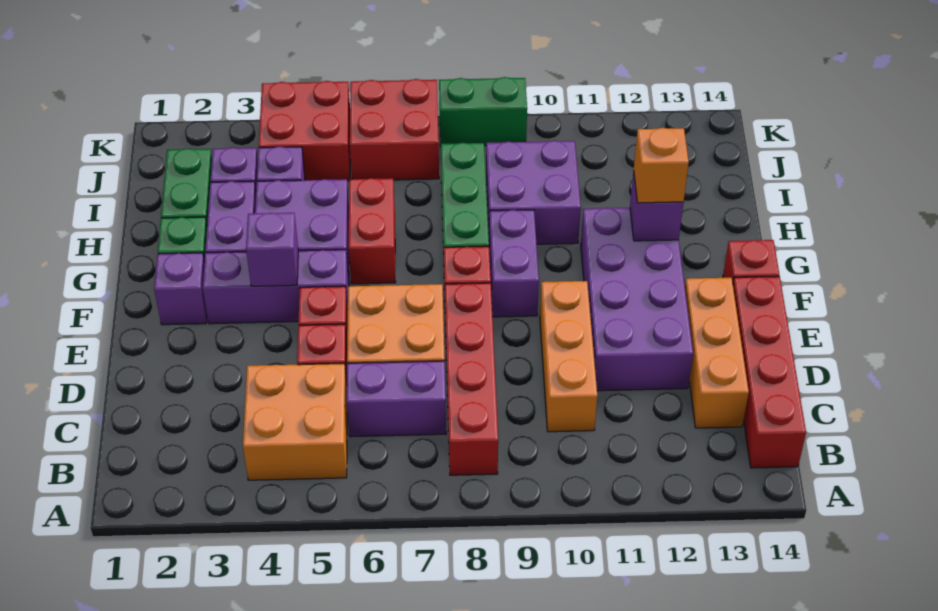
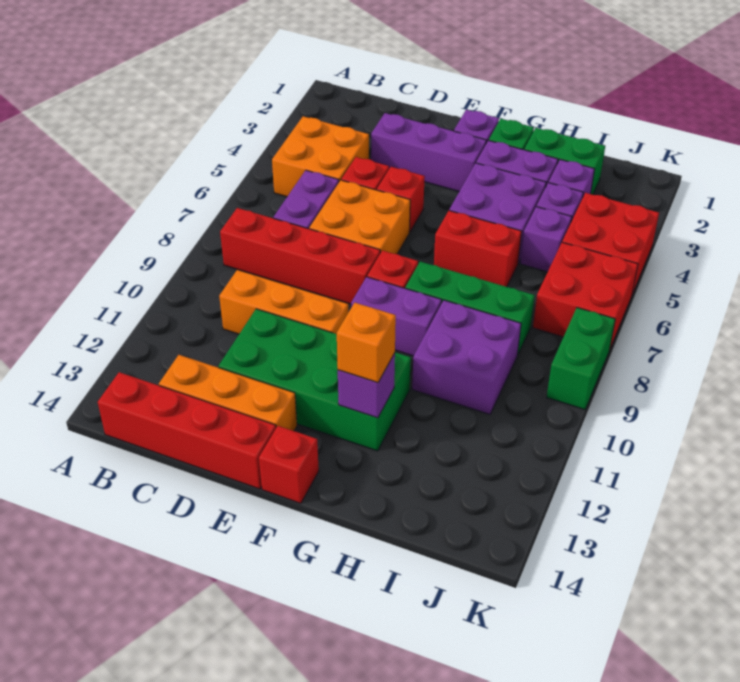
purple 2x4 brick [581,208,693,391] -> green 2x4 brick [218,309,411,451]
purple 1x3 brick [203,250,349,324] -> purple 1x3 brick turned to [371,113,487,191]
purple 1x1 brick [246,213,298,286] -> purple 1x1 brick moved to [520,207,572,272]

